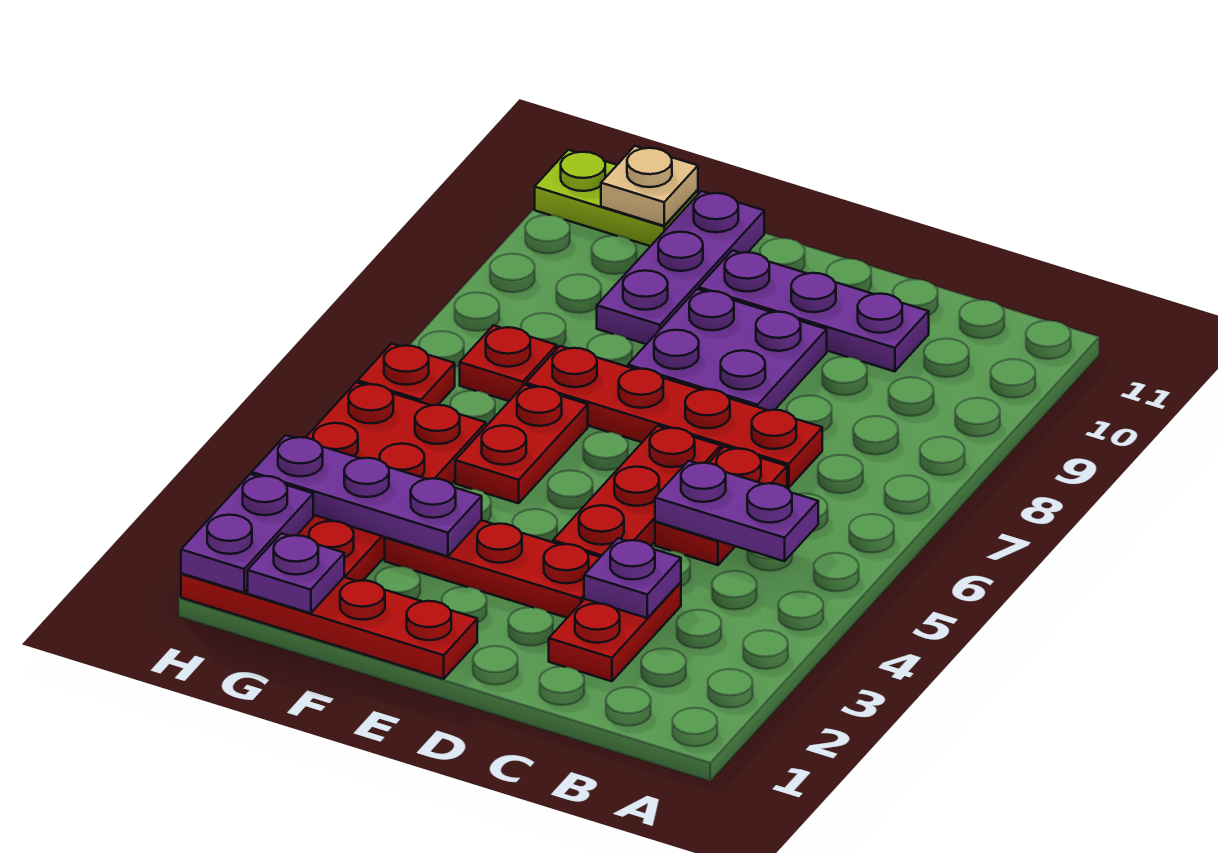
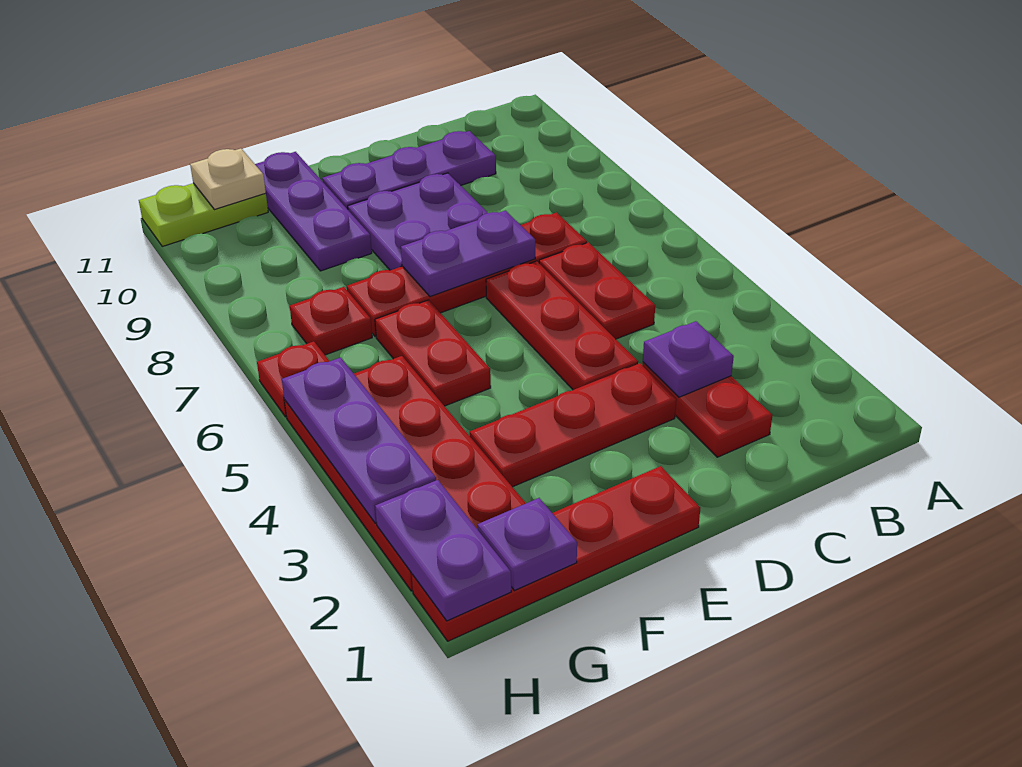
purple 1x2 plate [655,461,818,561] -> purple 1x2 plate moved to [401,211,535,297]
purple 1x3 plate [252,435,482,556] -> purple 1x3 plate turned to [282,358,436,523]

